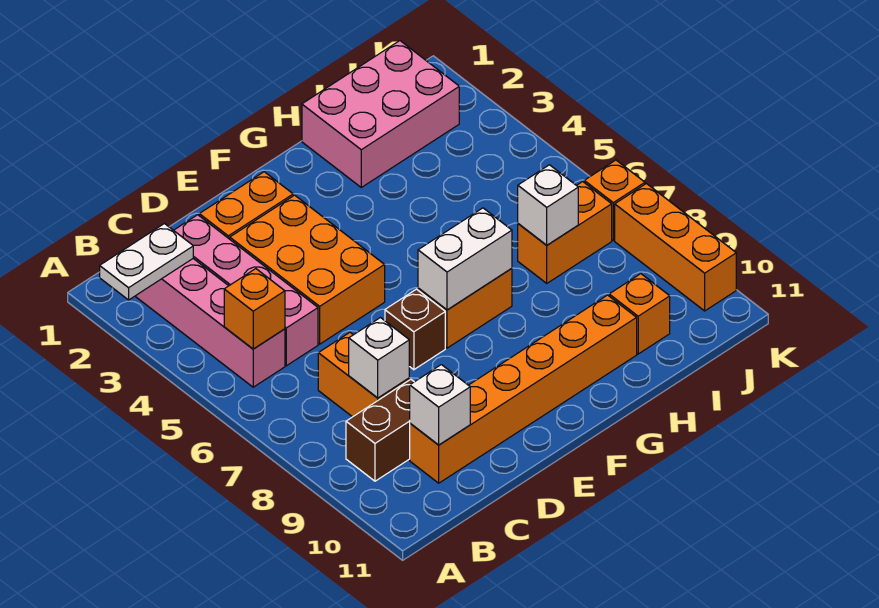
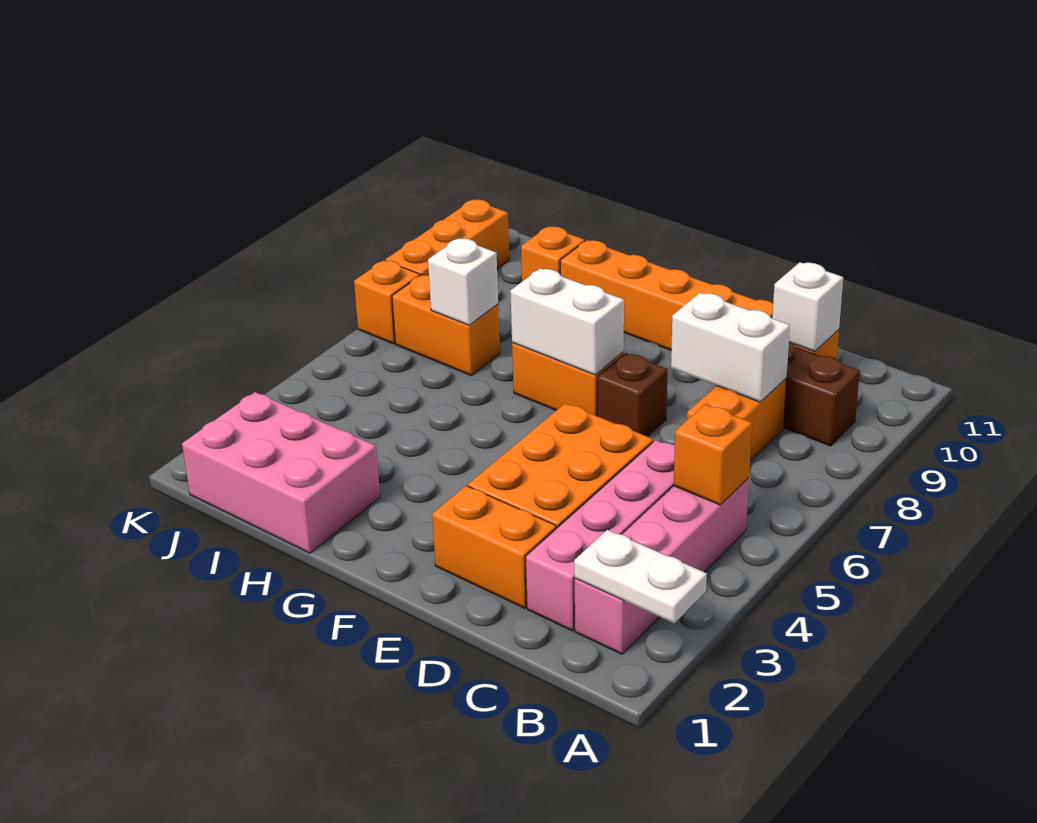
white 1x1 brick [349,318,409,398] -> white 1x2 brick [671,293,790,402]

